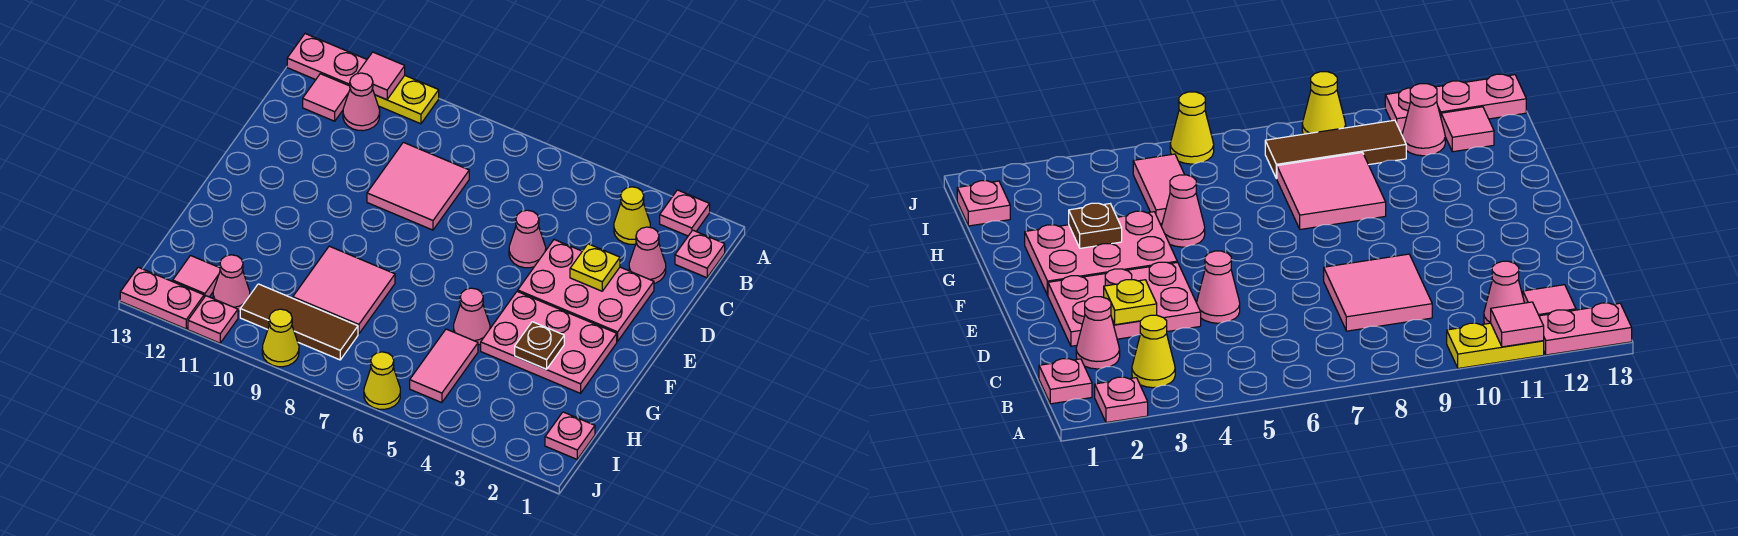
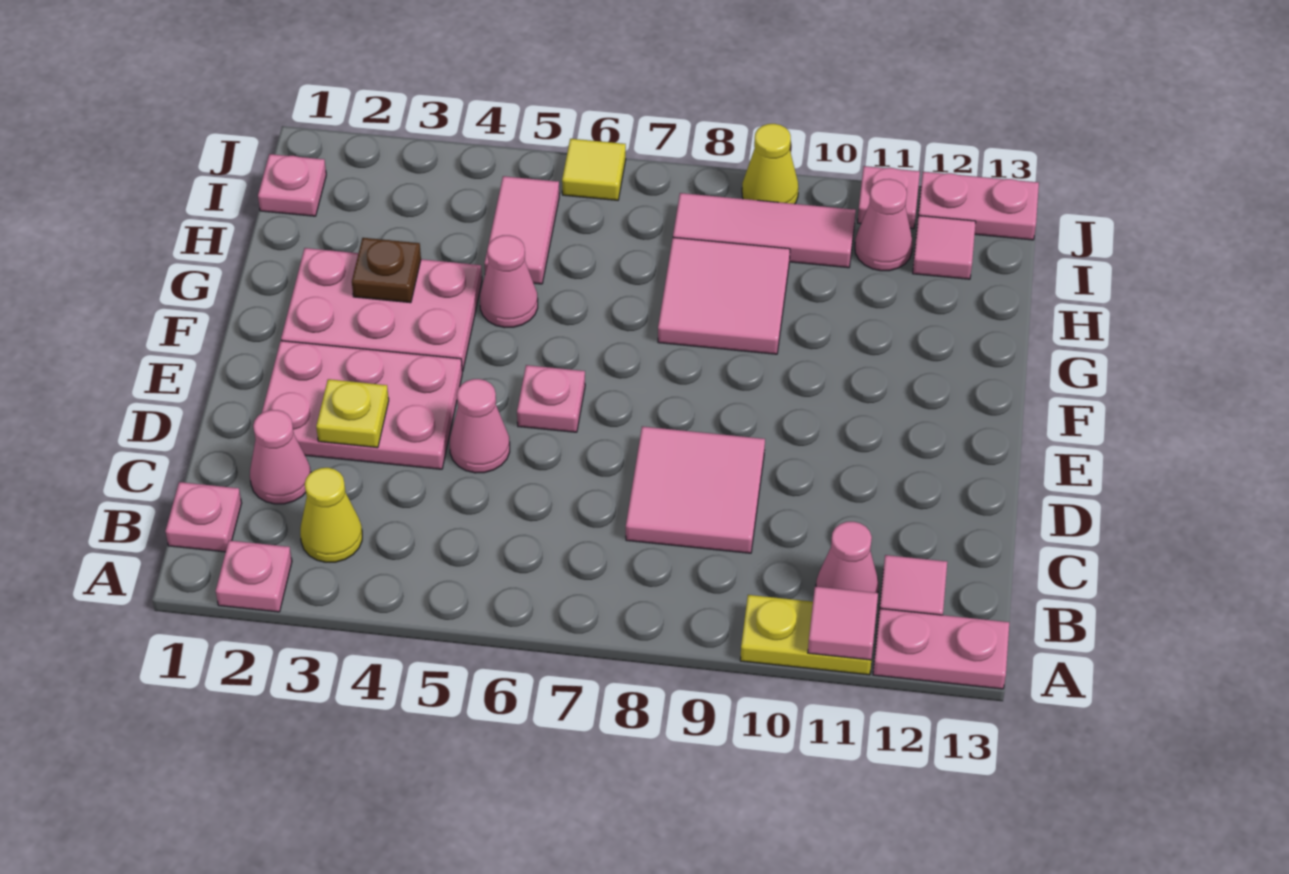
none -> pink 1x1 plate [517,365,585,432]
brown 1x3 tile [240,284,358,360] -> pink 1x3 tile [673,193,856,268]
yellow 1x1 cone [364,352,400,409] -> yellow 1x1 tile [562,139,626,200]

